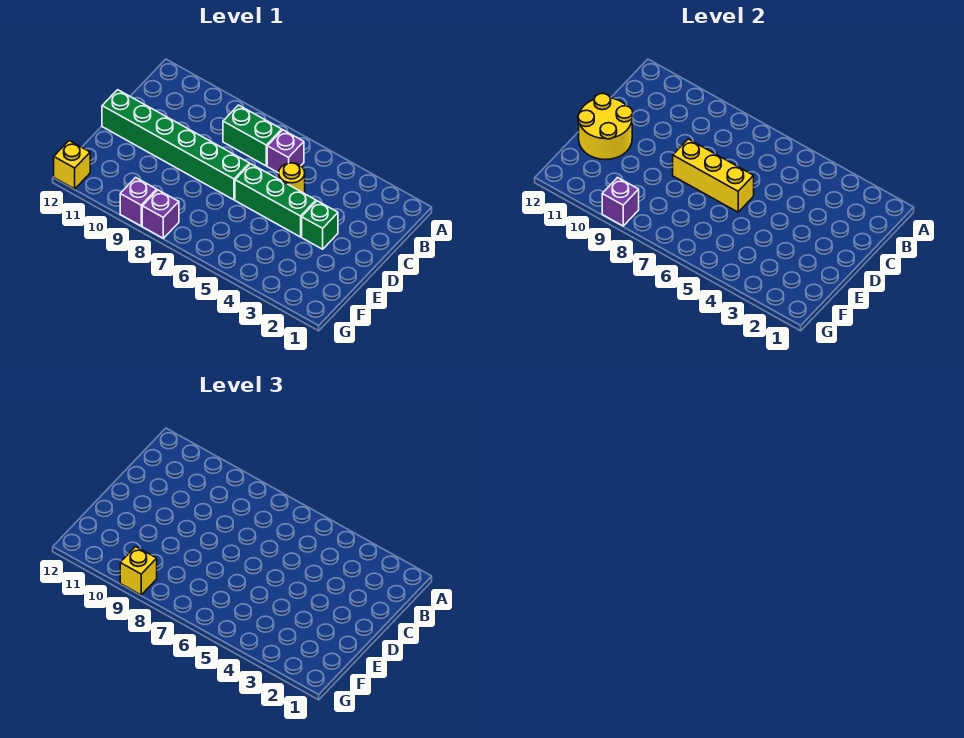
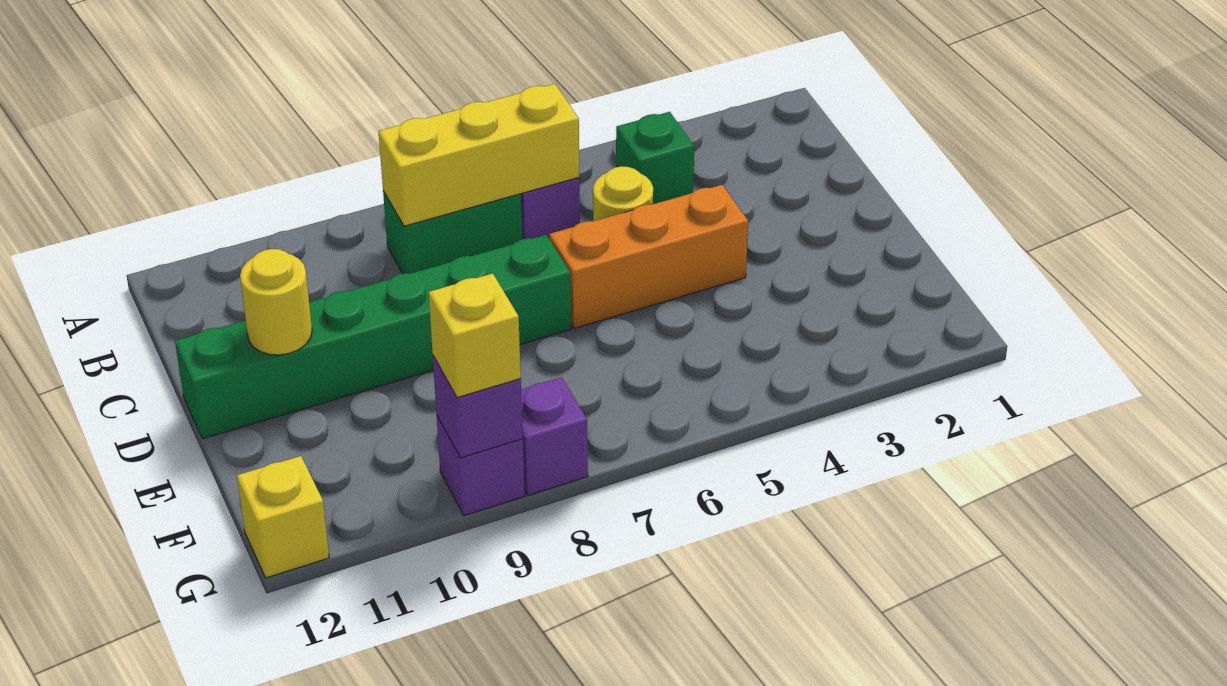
green 1x1 brick [302,201,338,249] -> green 1x1 brick moved to [616,112,694,204]
green 1x3 brick [235,164,316,237] -> orange 1x3 brick [549,185,748,328]
yellow 1x3 brick [673,139,754,212] -> yellow 1x3 brick moved to [379,84,579,226]
yellow 2x2 round brick [578,93,633,160] -> yellow 1x1 round brick [240,249,312,355]

